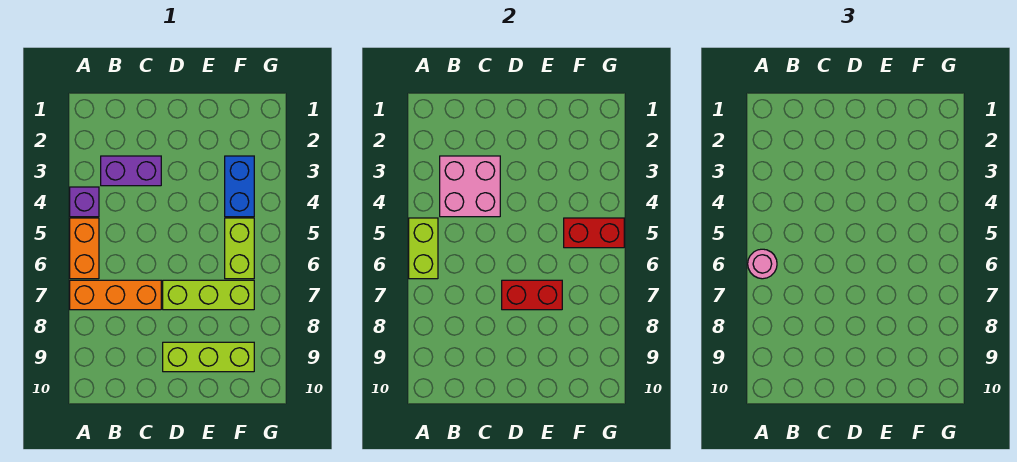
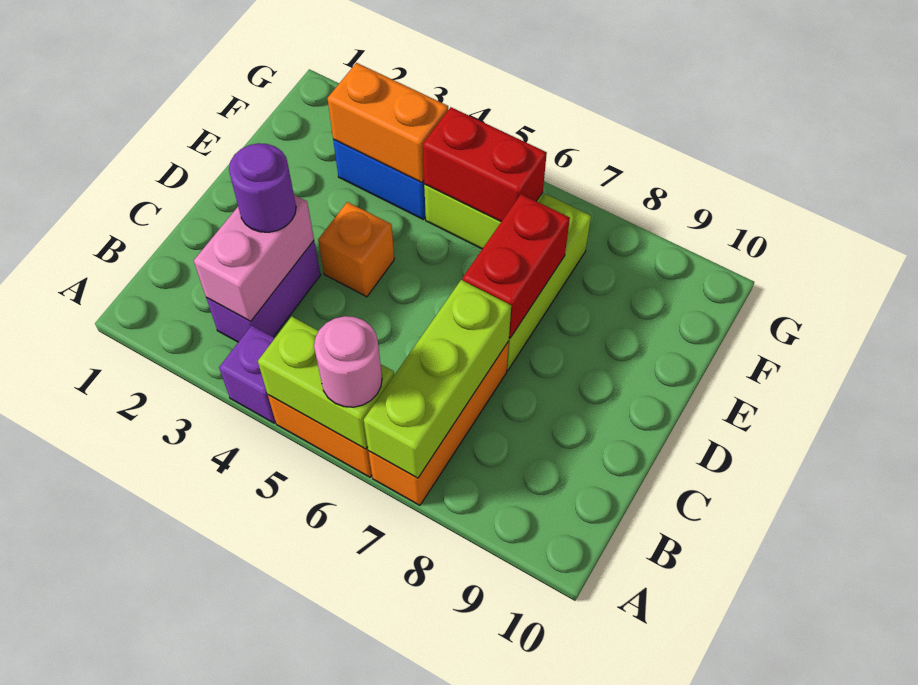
pink 2x2 brick [440,156,500,217] -> pink 1x2 brick [194,195,314,321]
none -> purple 1x1 round brick [229,143,296,232]
none -> orange 1x1 brick [318,202,394,297]
lime 1x3 brick [163,342,254,372] -> lime 1x3 brick moved to [364,280,511,478]
none -> orange 1x2 brick [327,63,448,183]
red 1x2 brick [564,218,624,248] -> red 1x2 brick turned to [423,107,547,222]

